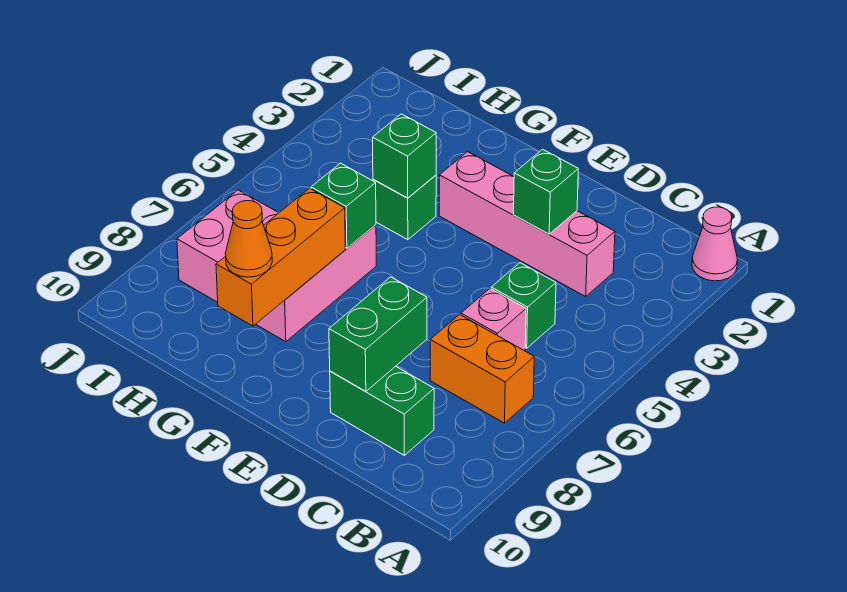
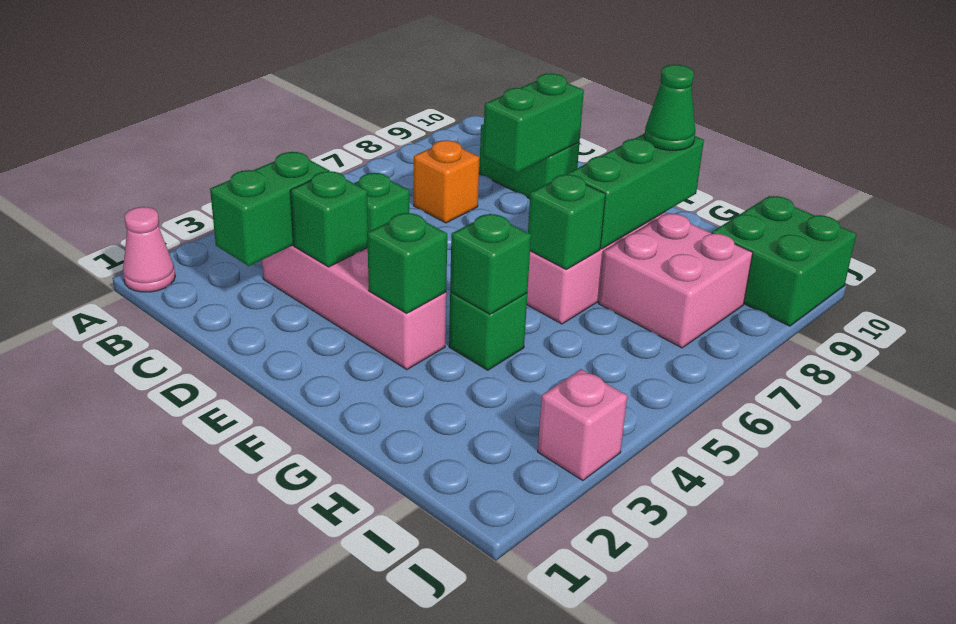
orange 1x2 brick [430,314,534,423] -> orange 1x1 brick [414,140,479,223]
none -> green 1x2 brick [210,152,329,266]
pink 1x1 brick [461,289,526,351] -> pink 1x1 brick moved to [538,369,627,481]
none -> green 1x1 brick [367,213,447,313]
orange 1x3 brick [216,188,345,326] -> green 1x3 brick [567,133,704,249]
orange 1x1 cone [225,201,272,277] -> green 1x1 cone [644,65,695,150]
none -> green 2x2 brick [712,196,856,326]

